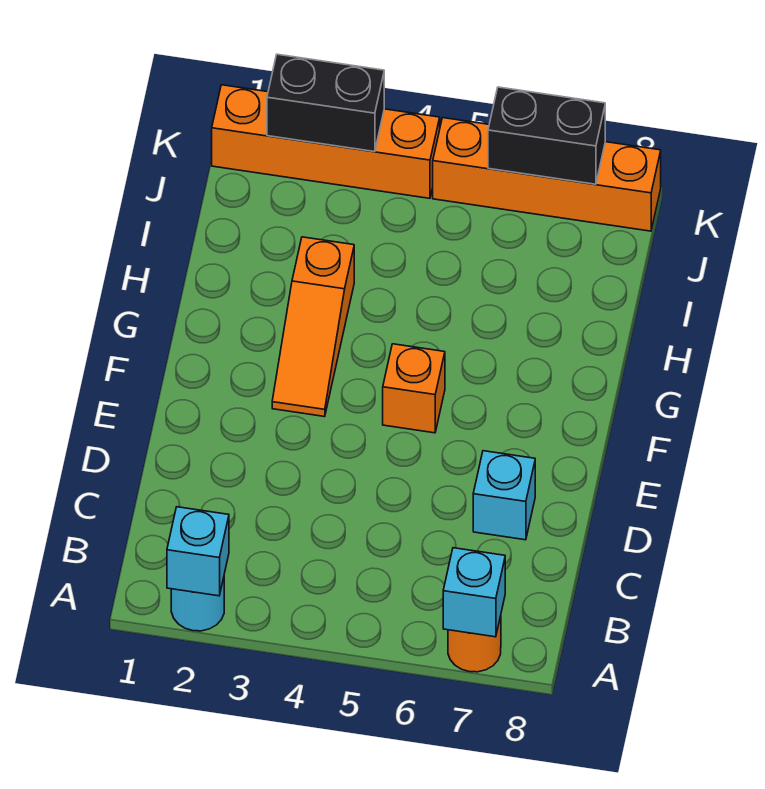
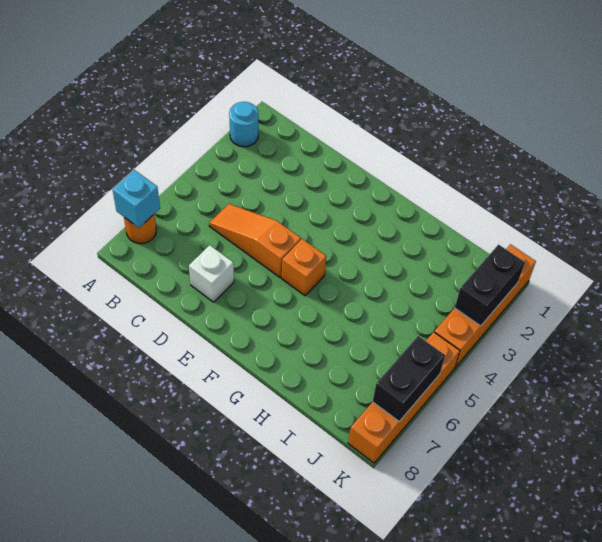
cyan 1x1 brick [167,507,229,596] -> none
cyan 1x1 brick [473,451,535,540] -> white 1x1 brick [189,245,234,302]
orange 1x3 slope [272,237,354,417] -> orange 1x3 slope moved to [209,204,301,278]

